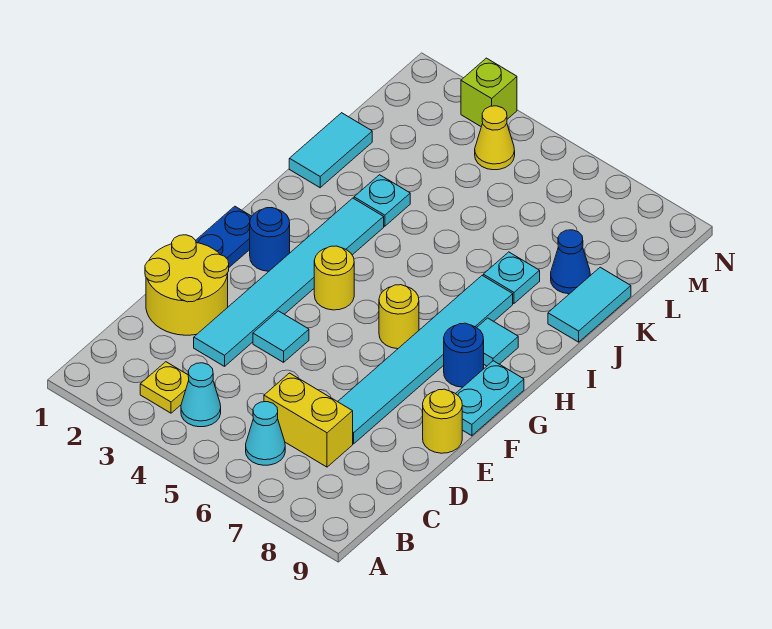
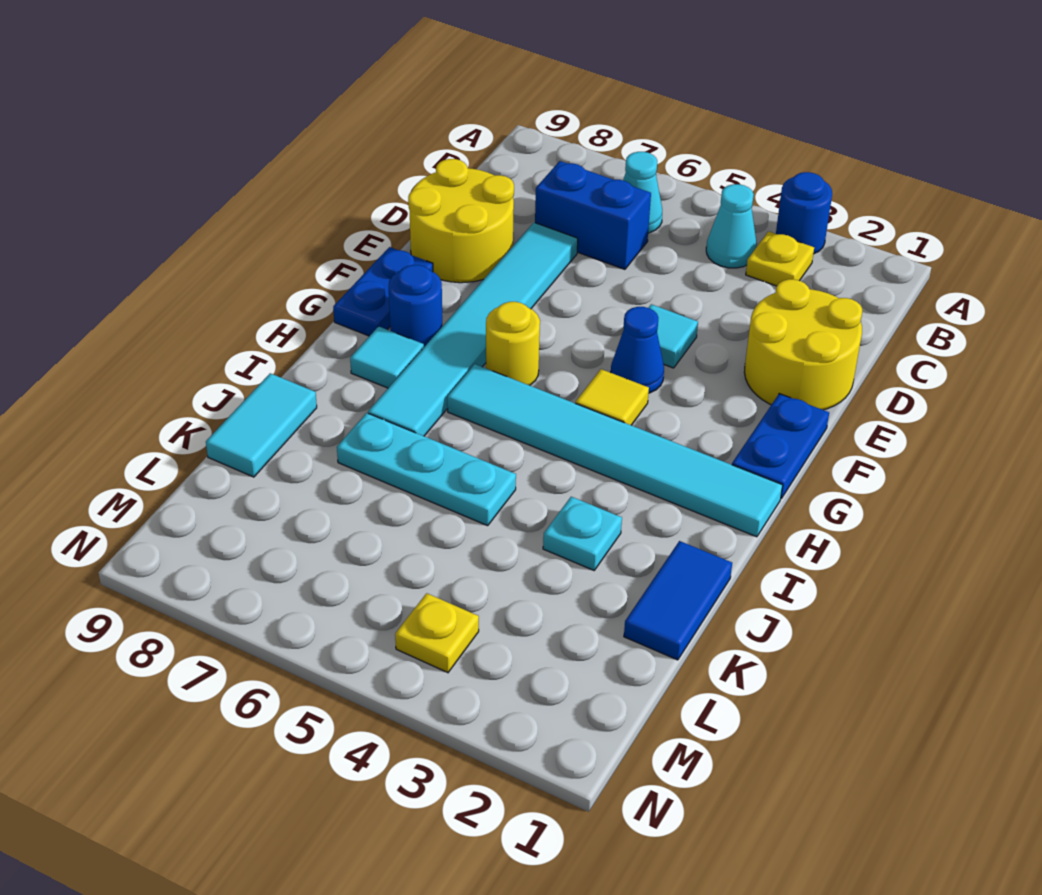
yellow 1x2 brick [264,373,353,467] -> blue 1x2 brick [535,161,651,269]
cyan 1x6 tile [194,198,384,366] -> cyan 1x6 tile turned to [447,364,783,537]
yellow 1x1 round brick [423,389,462,453] -> yellow 2x2 round brick [408,159,514,283]
cyan 1x2 plate [456,361,524,436] -> blue 1x2 plate [333,247,433,336]
blue 1x1 round brick [250,208,290,271] -> blue 1x1 round brick moved to [776,172,832,254]
yellow 1x1 round brick [314,246,354,310] -> yellow 1x1 tile [576,369,649,425]
cyan 1x2 tile [289,113,372,188] -> blue 1x2 tile [624,541,732,660]
cyan 1x1 plate [483,252,540,303] -> cyan 1x3 plate [337,413,516,526]
blue 1x1 cone [551,230,590,294] -> blue 1x1 cone moved to [611,307,664,393]
yellow 1x1 cone [475,106,515,170] -> yellow 1x1 plate [395,593,479,673]
lime 1x1 brick [461,58,517,126] -> none

